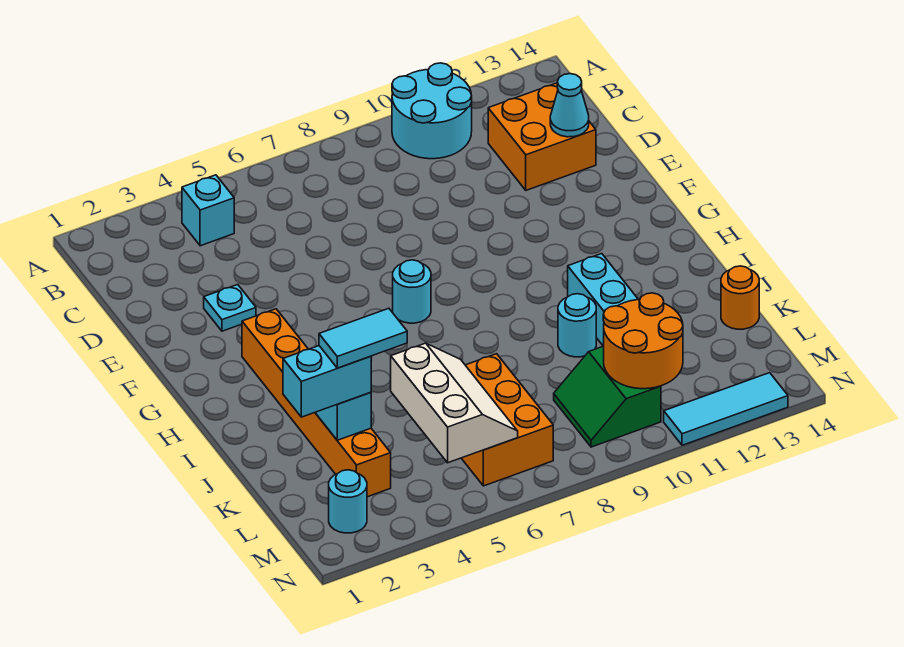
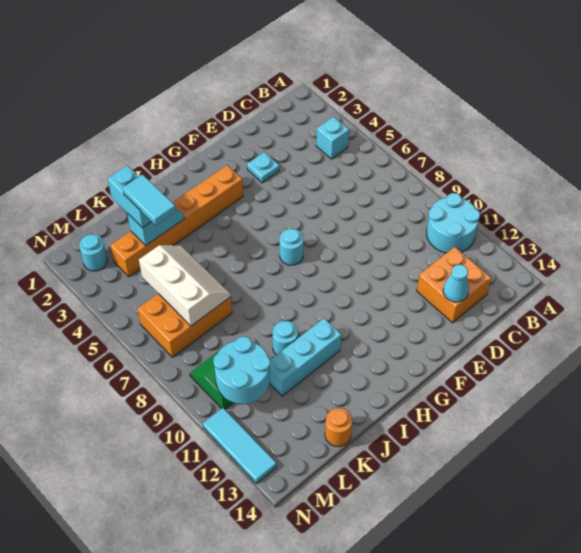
white 2x3 slope [391,343,518,463] -> white 2x3 slope turned to [139,245,231,326]
orange 2x2 round brick [603,293,683,389] -> cyan 2x2 round brick [213,337,270,404]

